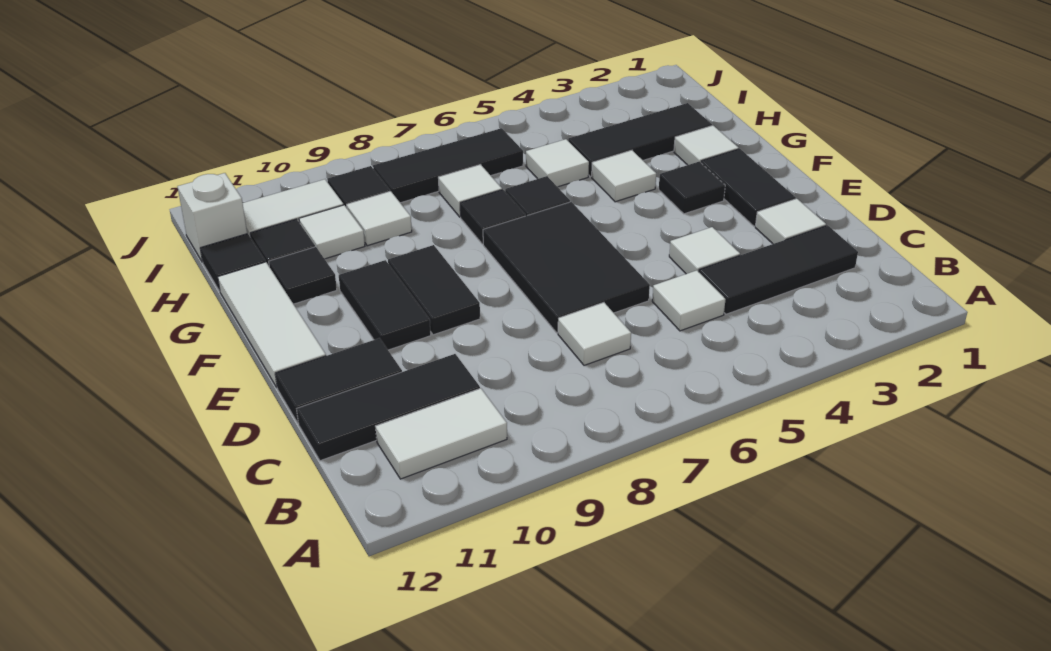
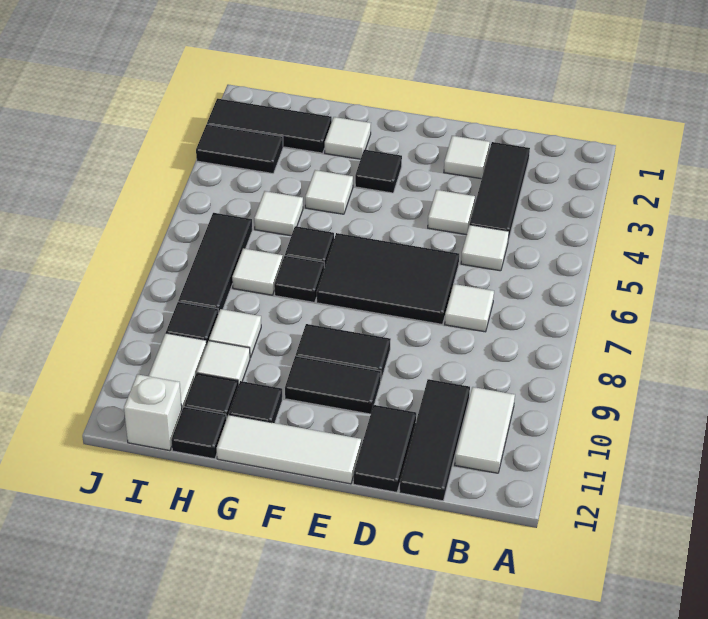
black 1x2 tile [701,149,796,226] -> black 1x2 tile moved to [196,124,283,174]
black 1x3 tile [568,103,712,177] -> black 1x3 tile turned to [207,99,332,153]

